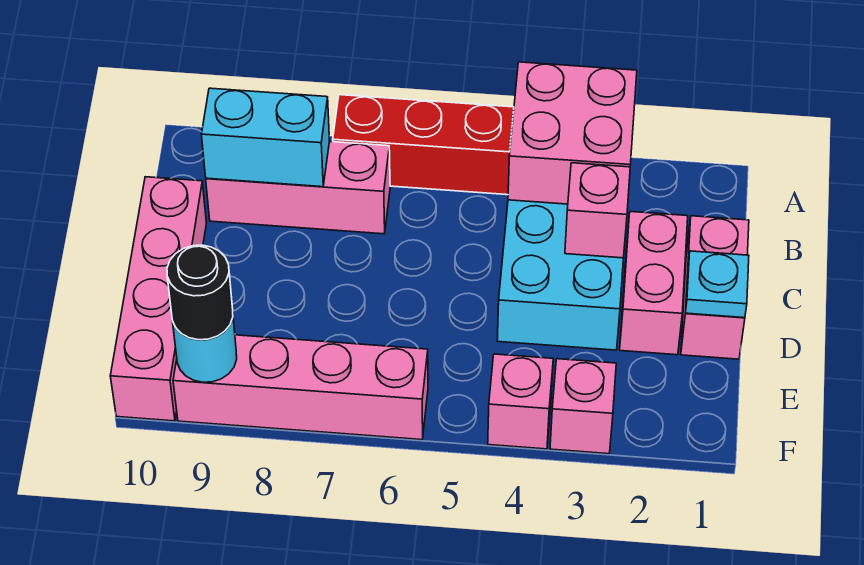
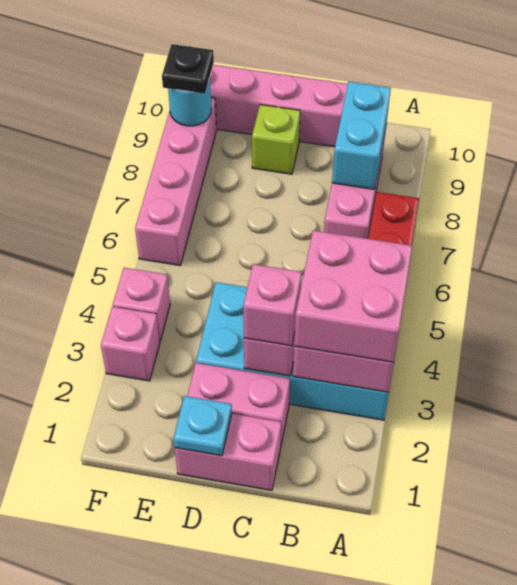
none -> pink 2x2 brick [294,230,412,363]
none -> pink 1x1 brick [243,264,302,346]
none -> lime 1x1 brick [252,105,300,174]
black 1x1 round brick [167,245,233,340] -> black 1x1 plate [162,44,214,94]

